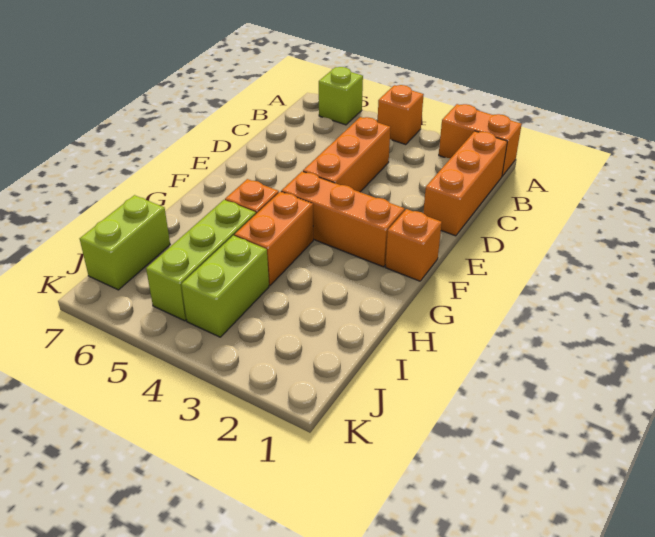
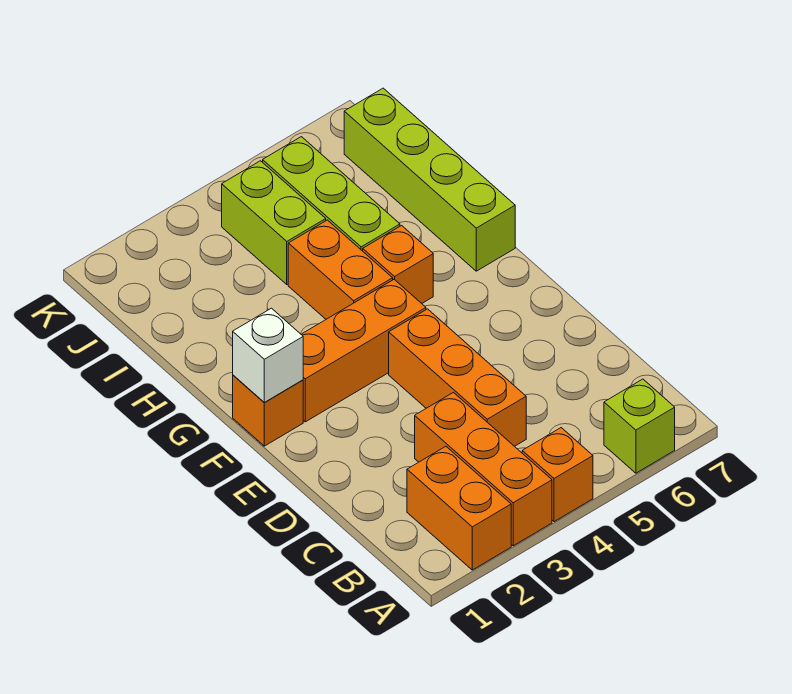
orange 1x2 brick [439,104,522,176] -> orange 1x2 brick turned to [407,446,511,570]
orange 1x3 brick [423,131,507,236] -> orange 1x3 brick moved to [415,393,552,546]
none -> white 1x1 brick [233,308,303,402]
lime 1x2 brick [80,195,170,290] -> lime 1x4 brick [344,88,515,271]

